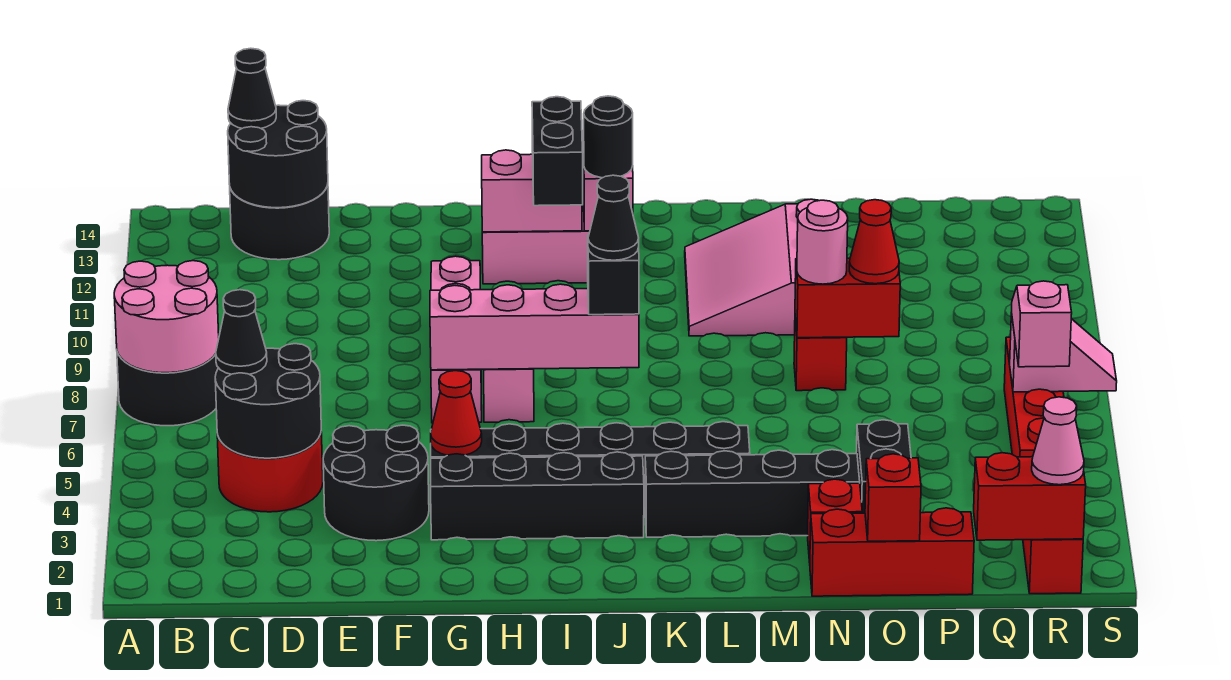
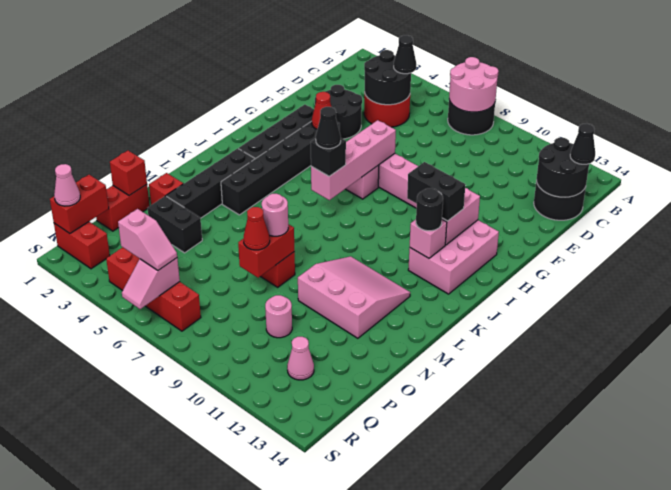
red 1x3 brick [810,508,974,596] -> red 1x2 brick [96,185,149,231]
none -> pink 1x1 round brick [265,295,292,338]
none -> pink 1x1 cone [287,337,314,380]

